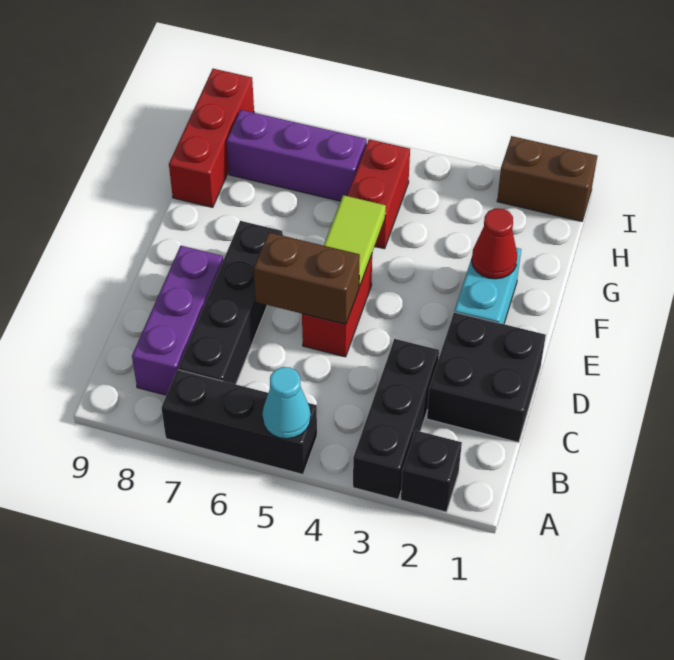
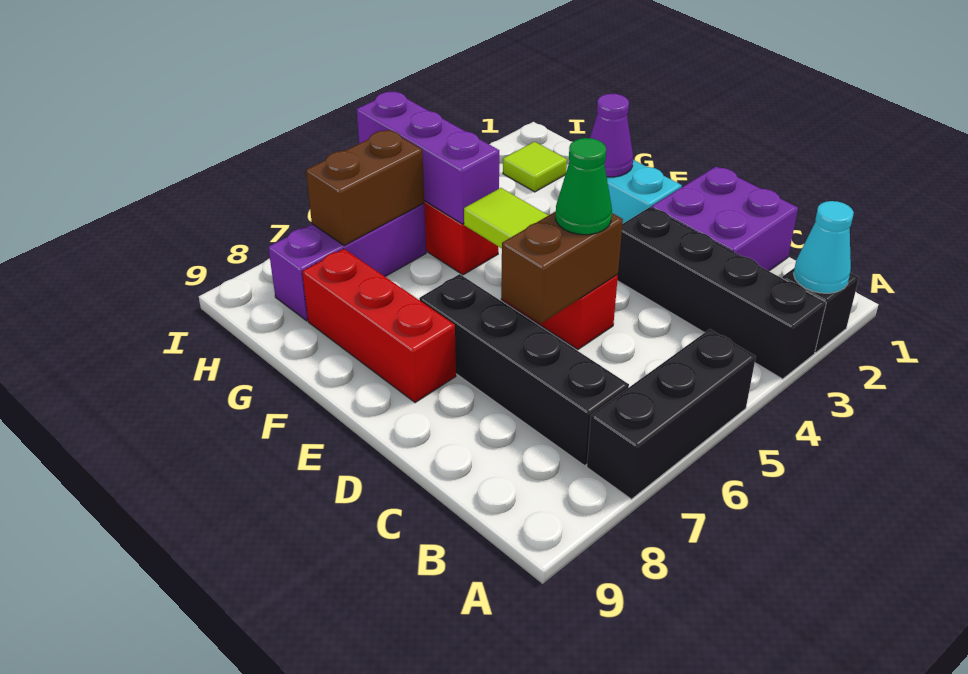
black 1x3 brick [353,339,439,499] -> black 1x4 brick [617,207,826,379]
cyan 1x1 cone [262,367,311,439] -> cyan 1x1 cone moved to [793,201,854,293]
purple 1x3 brick [132,246,223,395] -> purple 1x3 brick moved to [356,92,499,224]
black 2x2 brick [427,312,546,442] -> purple 2x2 brick [652,166,798,271]
none -> green 1x1 cone [556,138,612,235]
red 1x1 cone [472,208,517,279] -> purple 1x1 cone [590,94,633,177]
red 1x3 brick [169,69,254,207] -> red 1x3 brick moved to [302,249,456,403]
none -> lime 1x1 tile [503,142,567,192]
brown 1x2 brick [497,136,597,221] -> brown 1x2 brick moved to [306,130,424,246]

